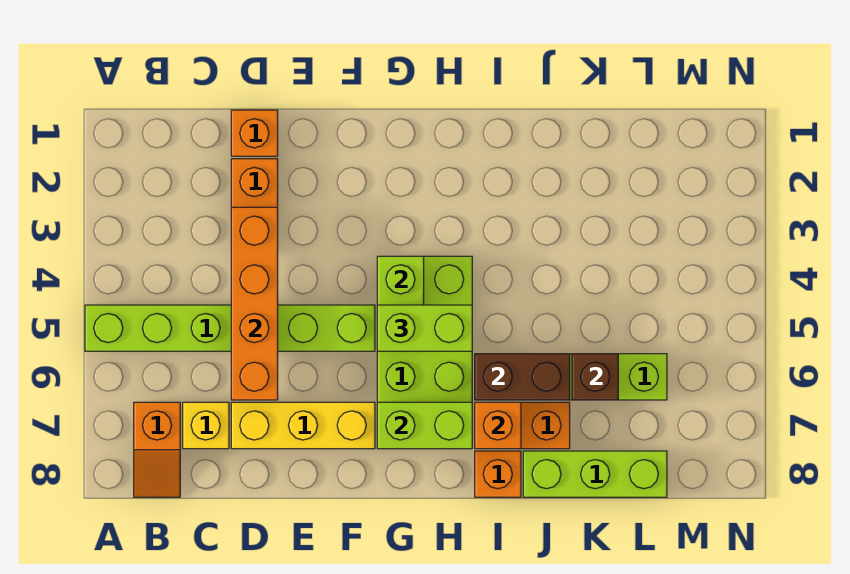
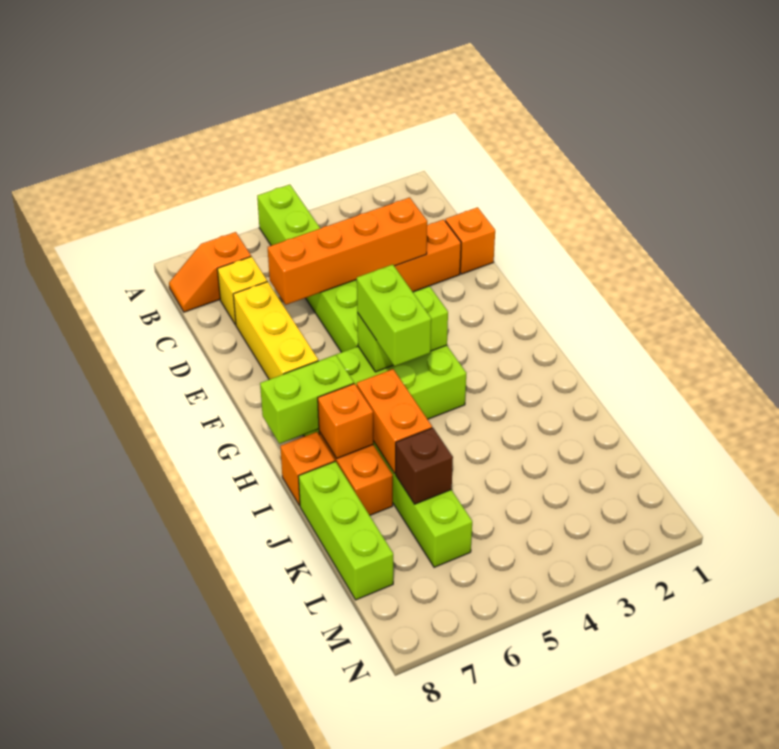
lime 1x2 brick [377,402,472,449] -> lime 1x2 brick turned to [260,355,354,444]
brown 1x2 brick [475,354,570,400] -> orange 1x2 brick [357,369,432,473]

